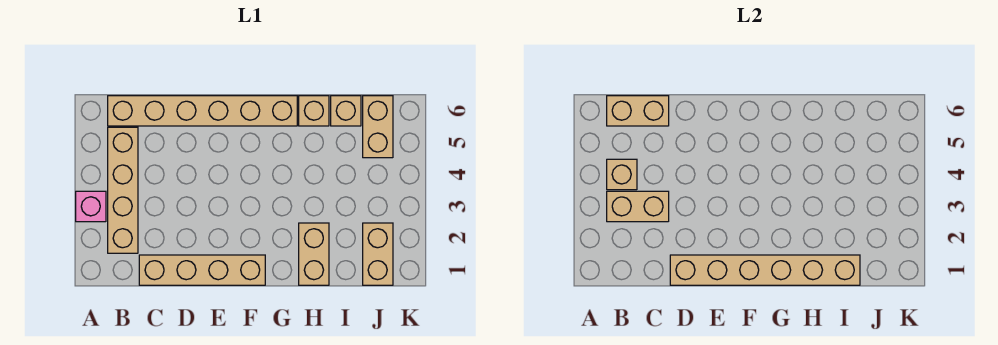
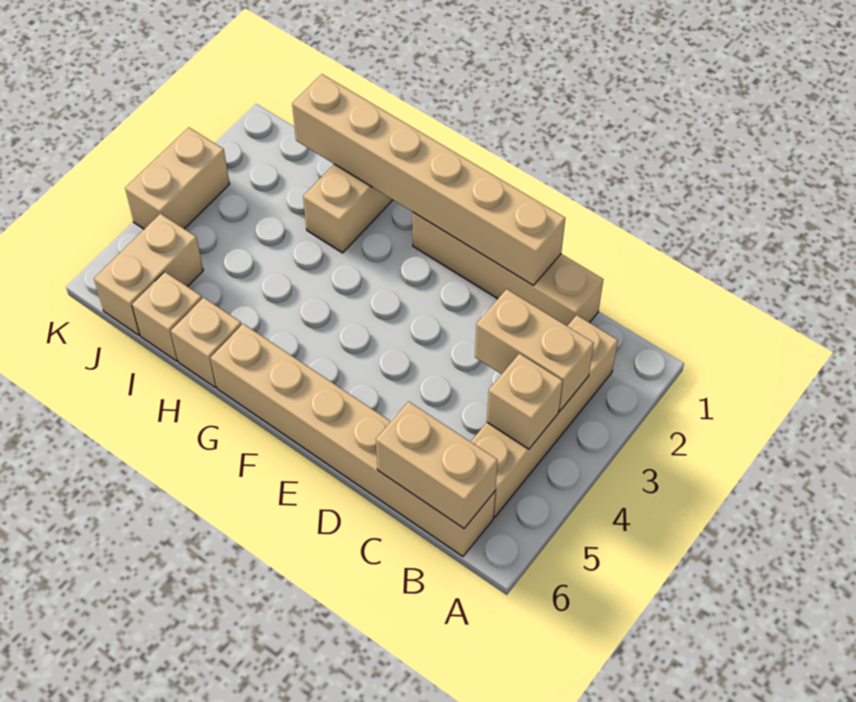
pink 1x1 brick [76,191,106,222] -> none
tan 1x2 brick [363,223,393,285] -> tan 1x2 brick moved to [125,127,230,229]

